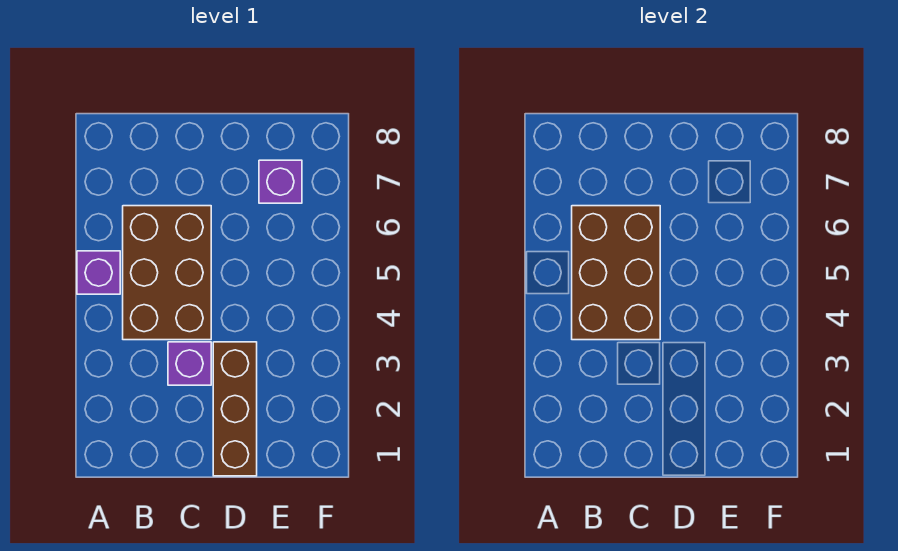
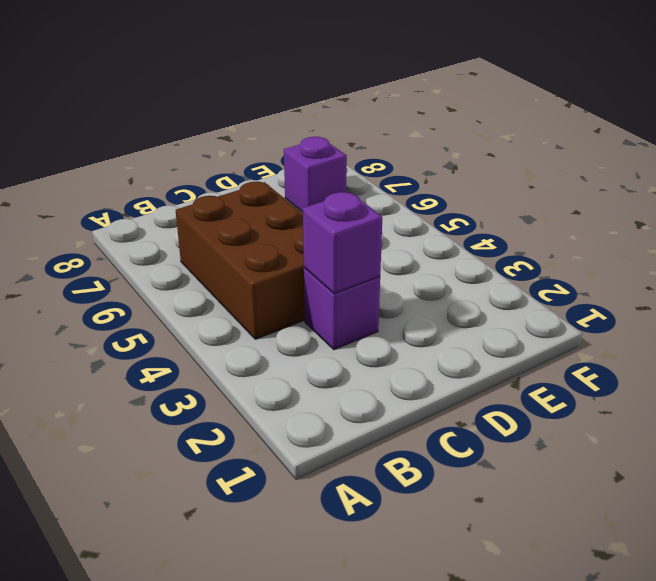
purple 1x1 brick [77,251,120,294] -> purple 1x1 brick moved to [303,192,382,294]
brown 2x3 brick [572,206,660,340] -> none
brown 1x3 brick [213,342,257,476] -> none

